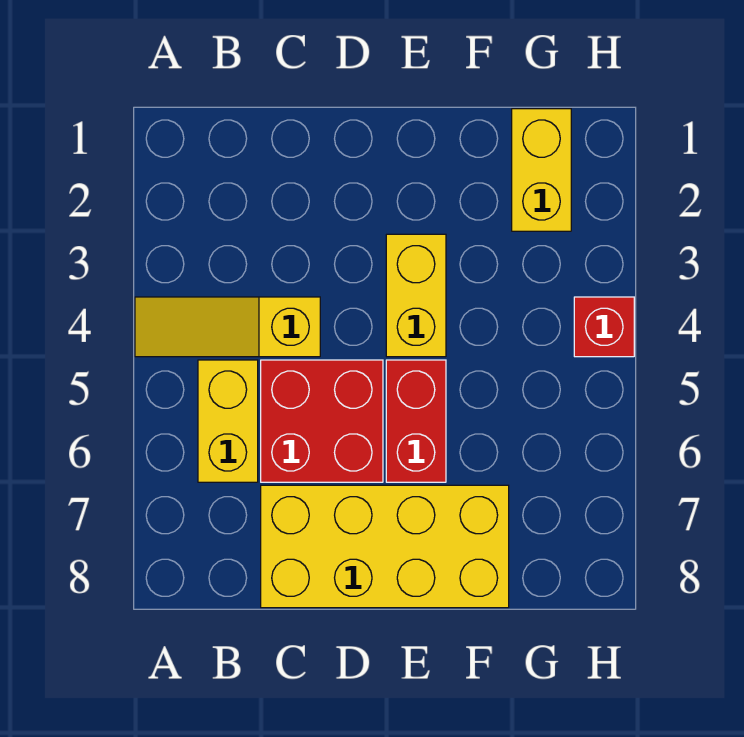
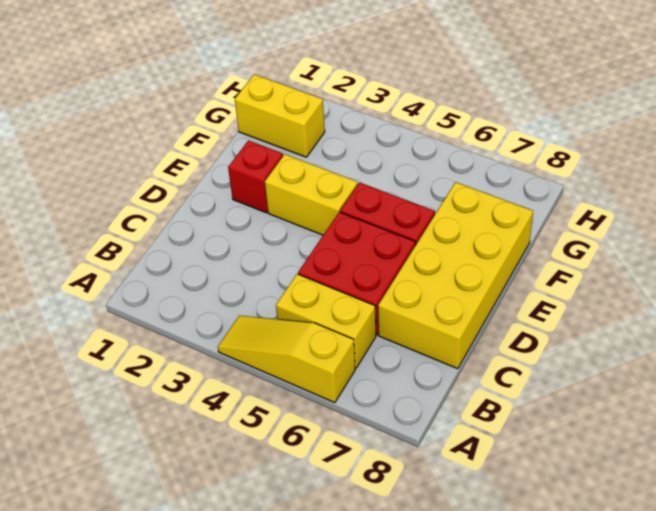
yellow 1x3 slope [135,297,320,357] -> yellow 1x3 slope turned to [218,316,355,403]
red 1x1 brick [574,297,634,357] -> red 1x1 brick moved to [228,141,283,213]

